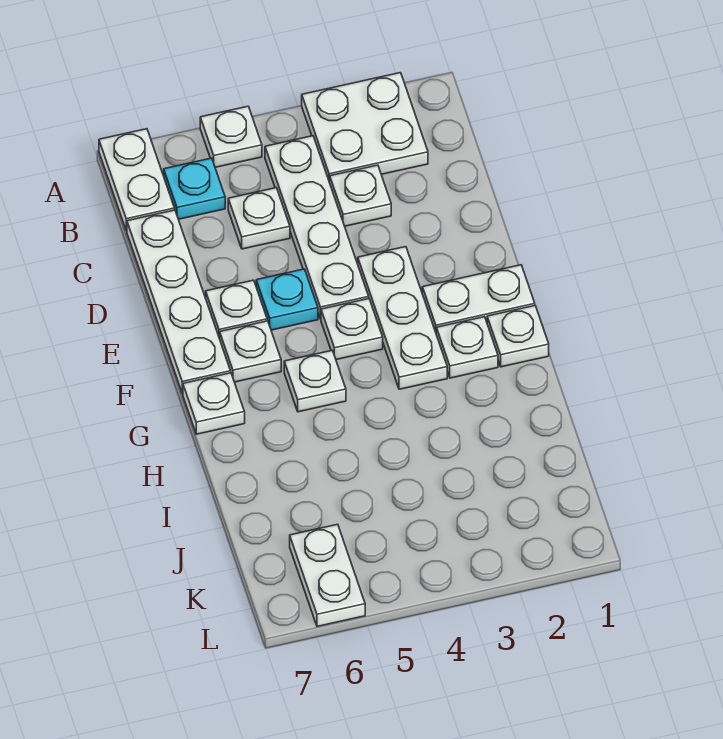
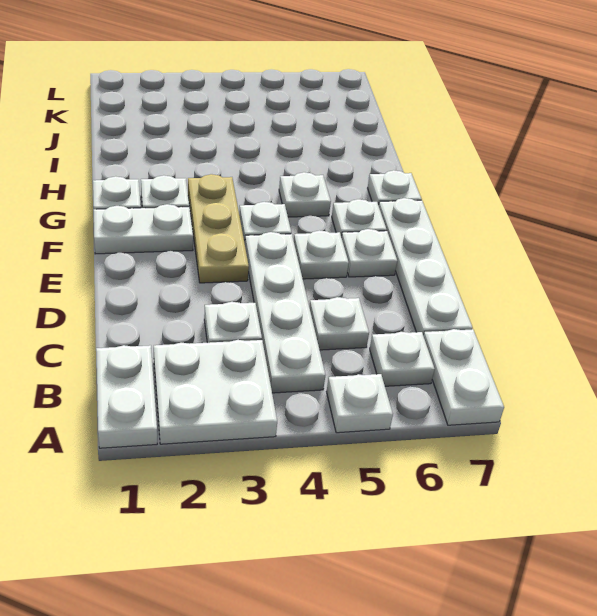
cyan 1x1 plate [164,158,225,219] -> white 1x1 plate [370,332,435,386]
white 1x3 plate [358,247,447,389] -> tan 1x3 plate [188,174,249,283]
cyan 1x1 plate [256,269,318,330] -> white 1x1 plate [294,230,349,279]
white 1x2 plate [290,524,365,627] -> white 1x2 plate moved to [96,345,157,448]

